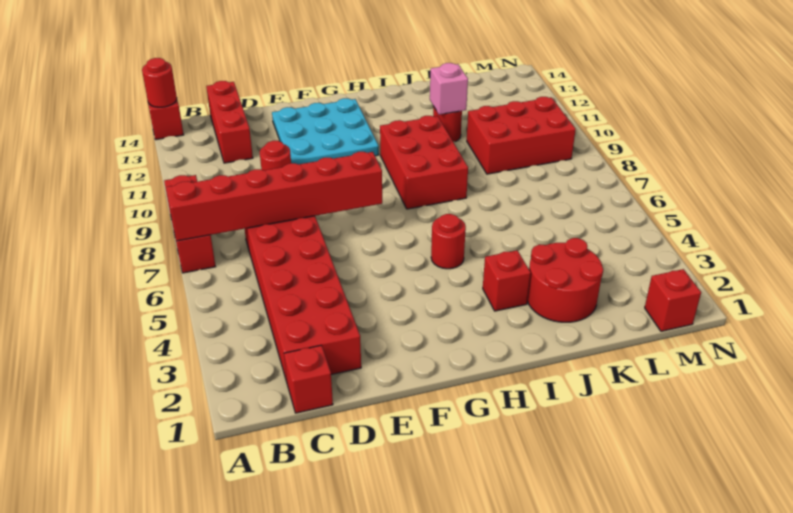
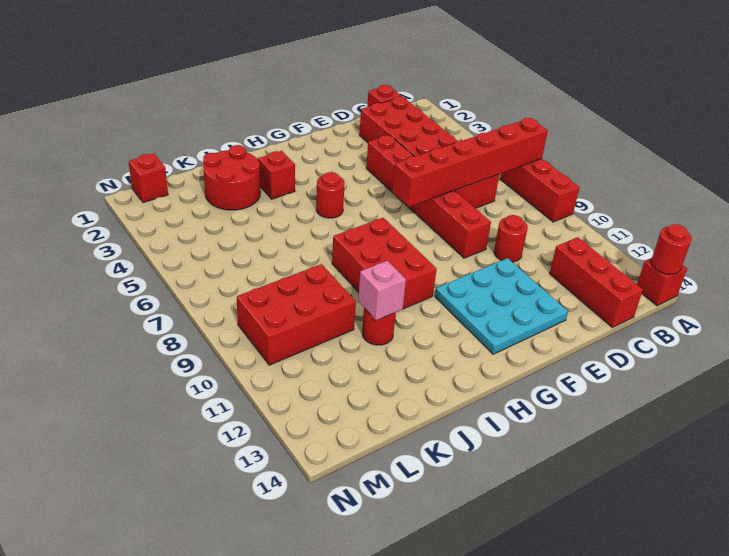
none -> red 1x6 brick [366,135,491,258]

